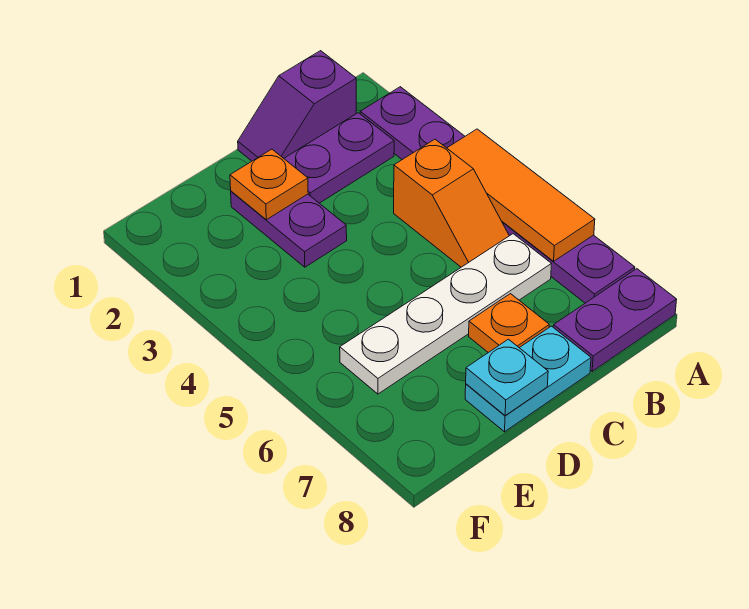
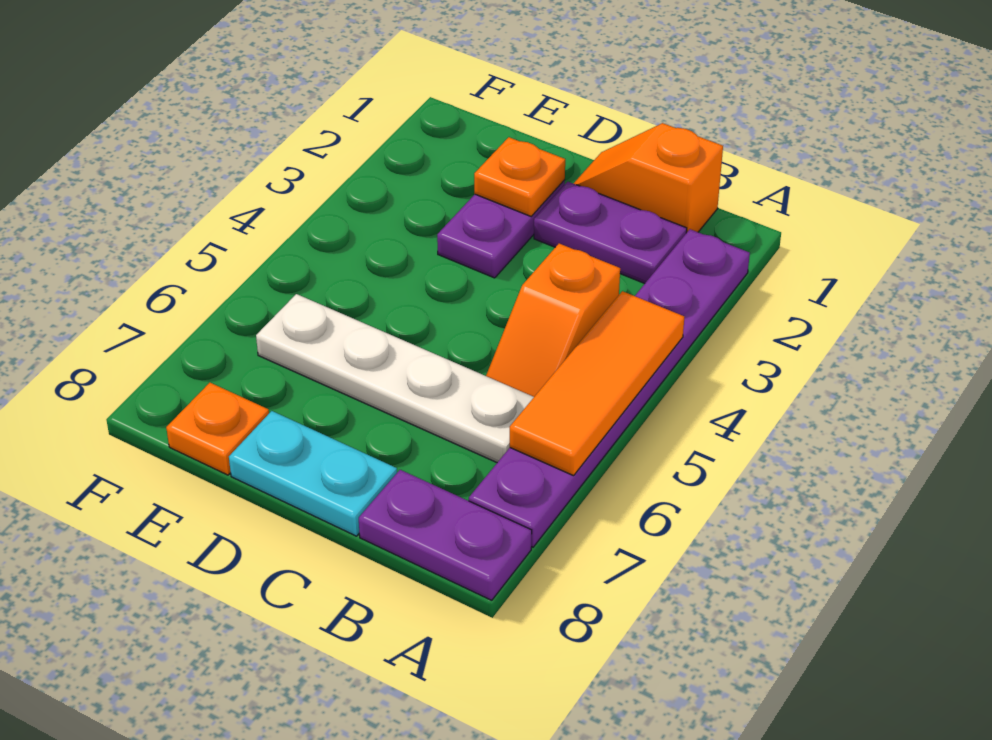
purple 1x2 slope [238,51,356,161] -> orange 1x2 slope [573,123,723,233]
orange 1x1 plate [469,294,549,353] -> orange 1x1 plate moved to [166,383,269,475]
cyan 1x1 plate [466,339,548,416] -> none

